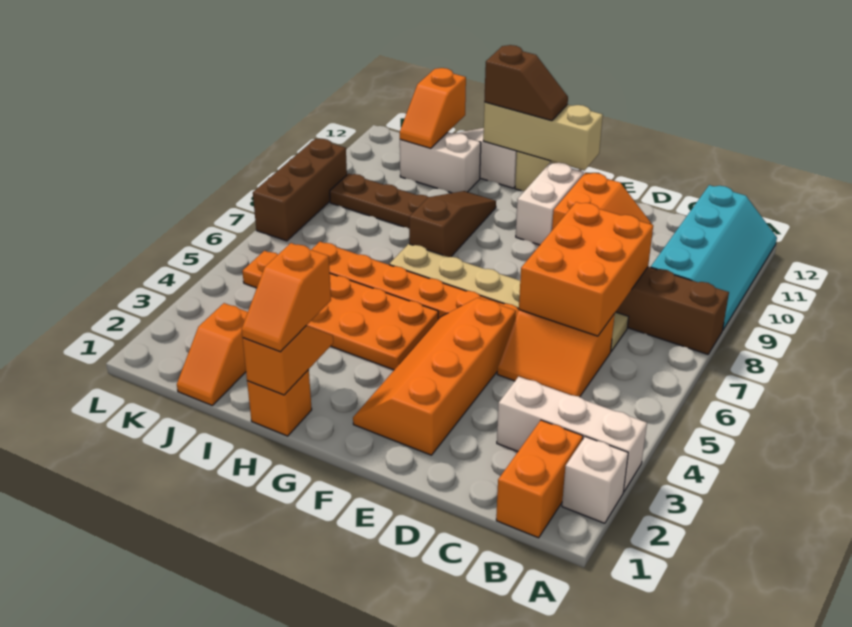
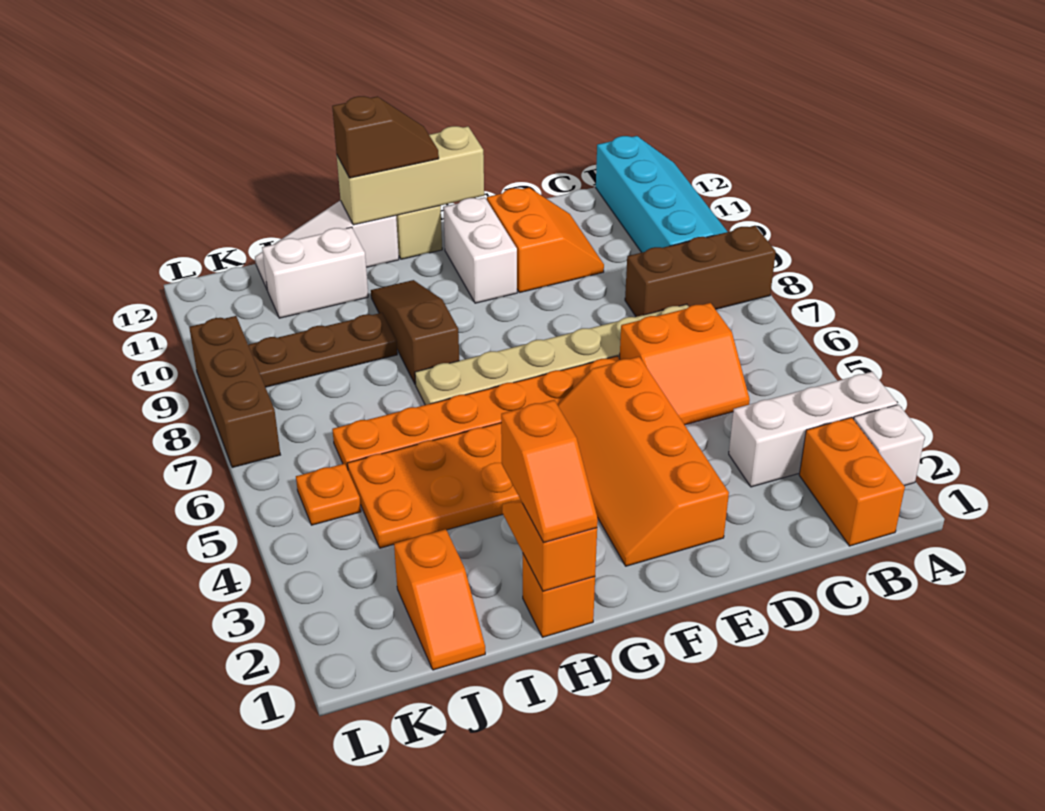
orange 2x3 brick [519,202,653,336] -> none
orange 1x2 slope [400,68,466,149] -> none

